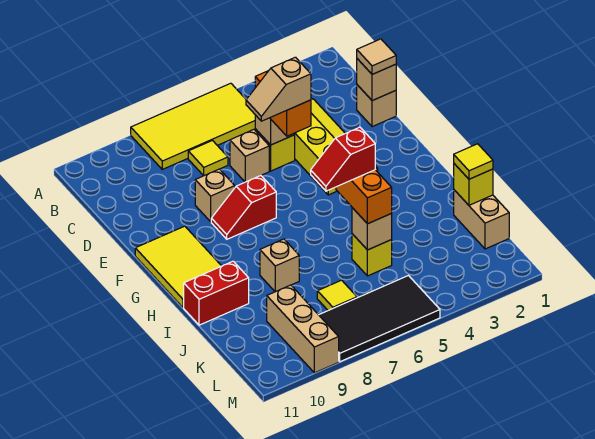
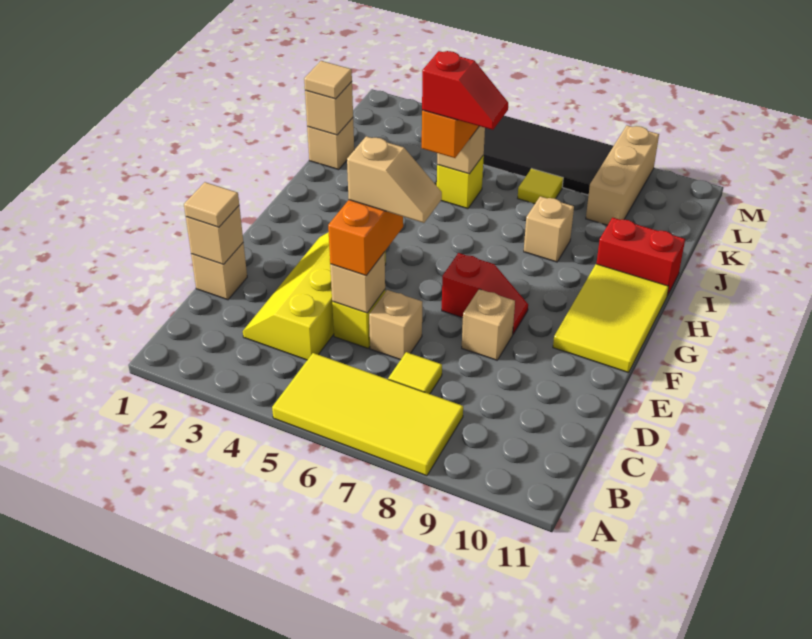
tan 1x2 brick [454,190,509,249] -> tan 1x1 brick [307,118,354,170]
yellow 1x1 brick [454,164,493,205] -> tan 1x1 brick [305,82,353,135]
yellow 1x1 tile [454,144,493,179] -> tan 1x1 tile [304,61,352,99]

